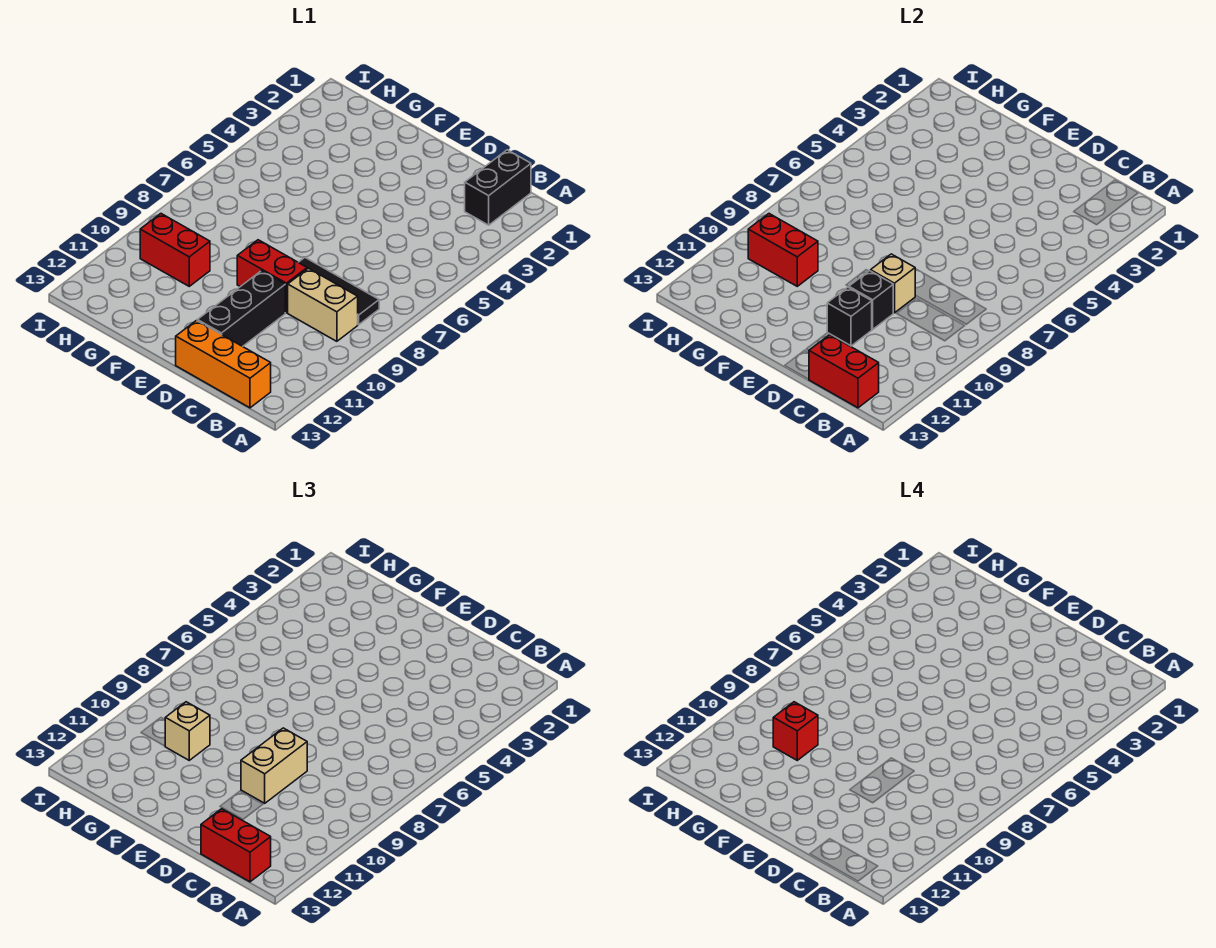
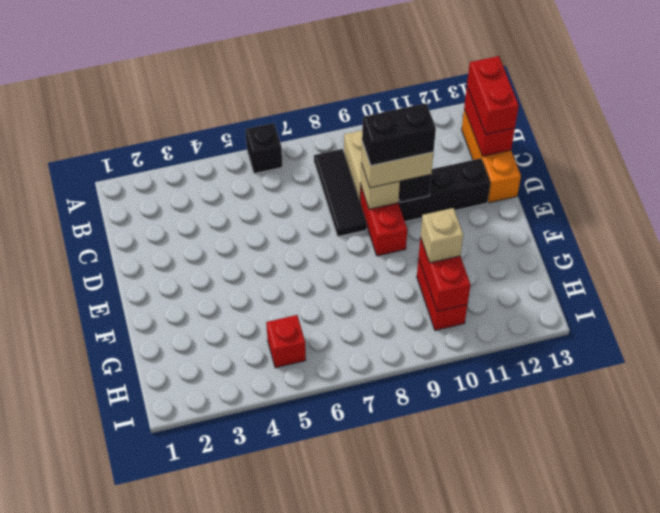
black 1x2 brick [465,150,531,225] -> black 1x2 brick moved to [362,103,436,165]
black 1x1 brick [827,287,872,346] -> black 1x1 brick moved to [245,123,282,174]
red 1x1 brick [773,702,818,760] -> red 1x1 brick moved to [266,315,306,368]

